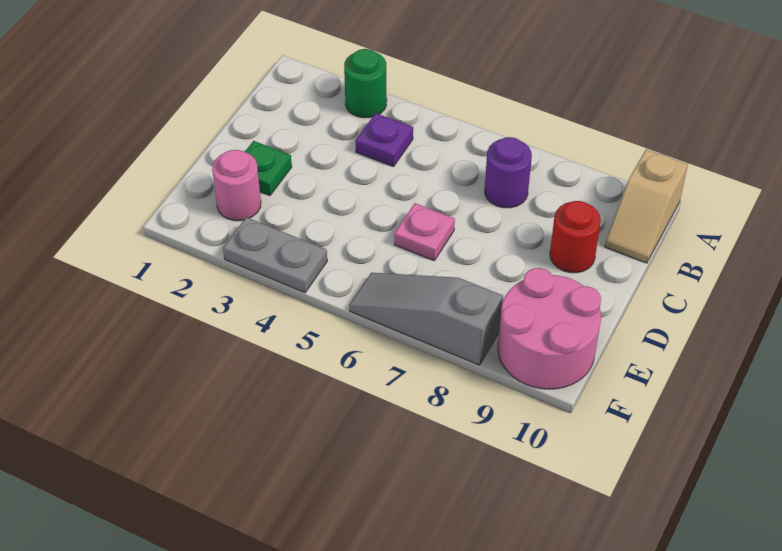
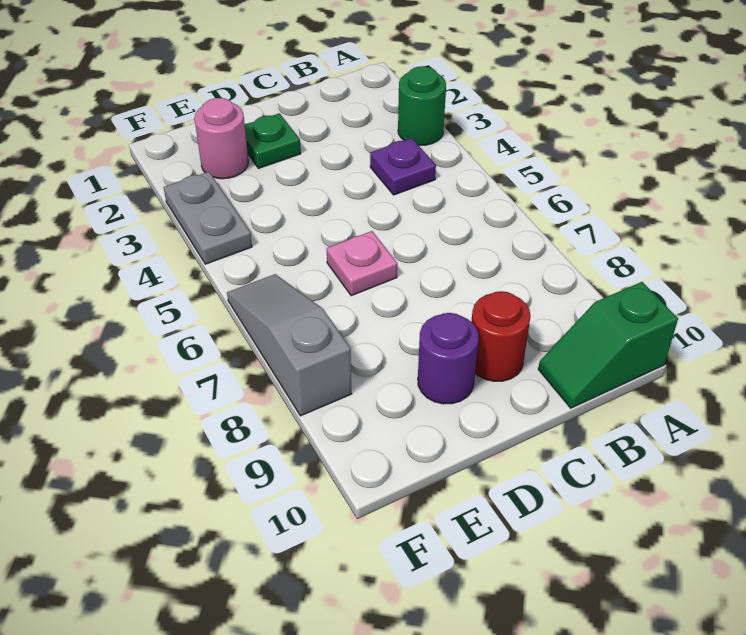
tan 1x2 slope [605,149,688,263] -> green 1x2 slope [538,282,678,408]
purple 1x1 round brick [485,137,532,208] -> purple 1x1 round brick moved to [418,313,479,404]
pink 2x2 round brick [498,268,601,389] -> none

